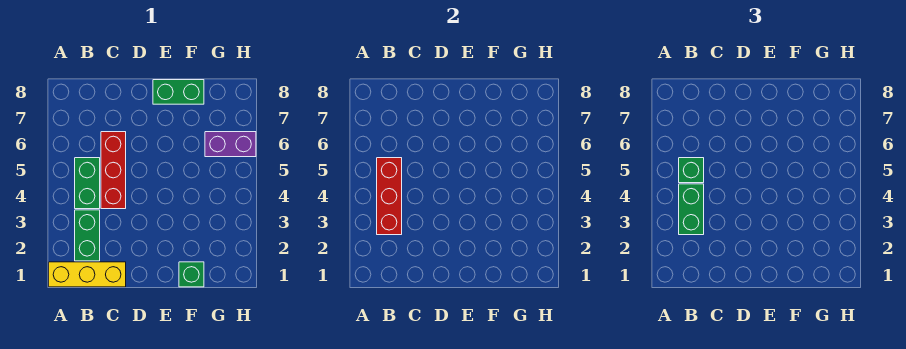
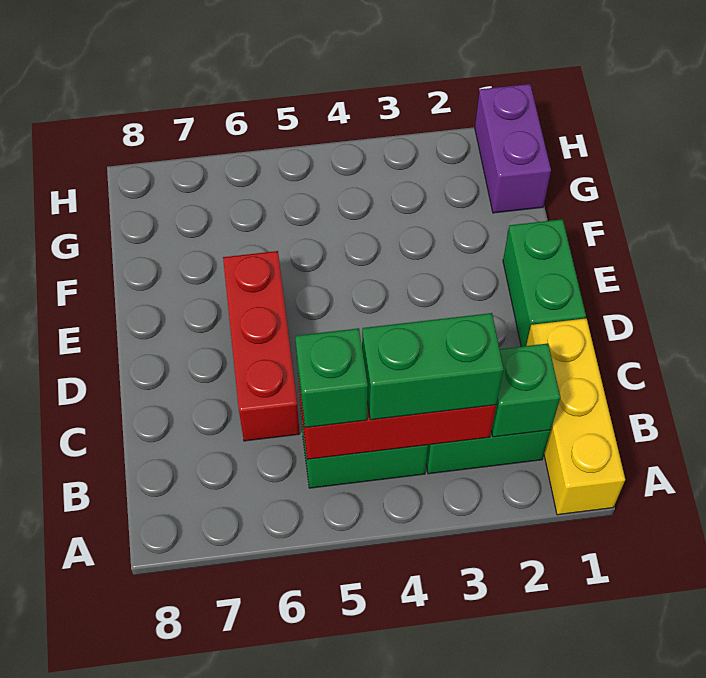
red 1x3 brick [101,132,126,209] -> red 1x3 brick turned to [223,251,300,441]
green 1x2 brick [153,80,204,104] -> green 1x2 brick moved to [503,219,586,347]
green 1x1 brick [179,262,204,287] -> green 1x1 brick moved to [491,344,560,437]
purple 1x2 brick [205,132,256,157] -> purple 1x2 brick moved to [475,84,551,213]

